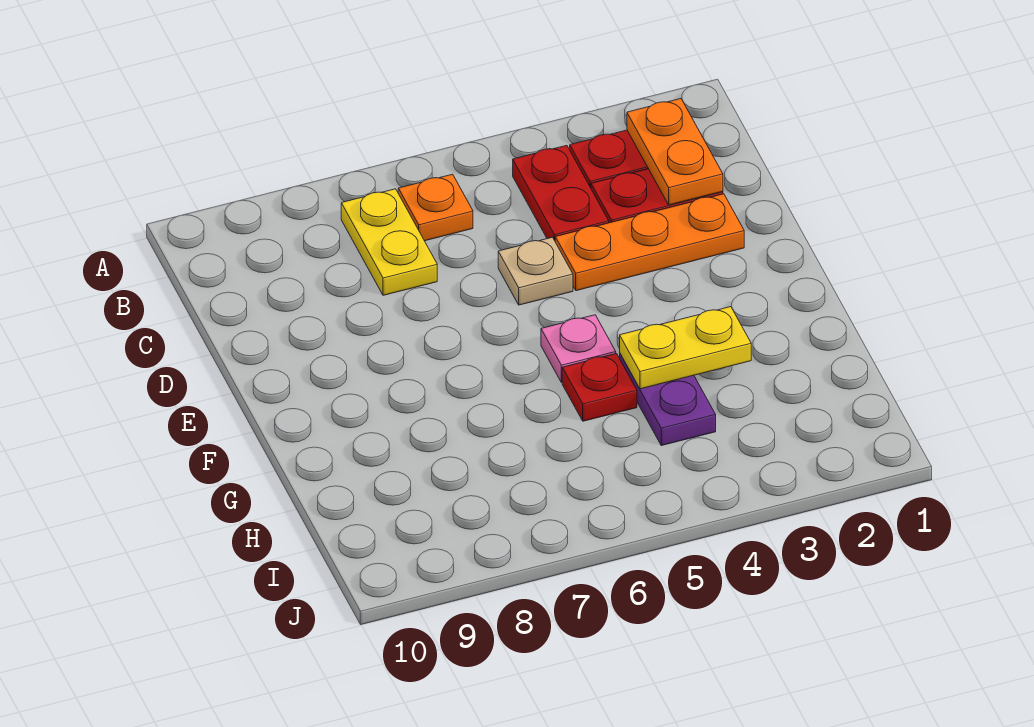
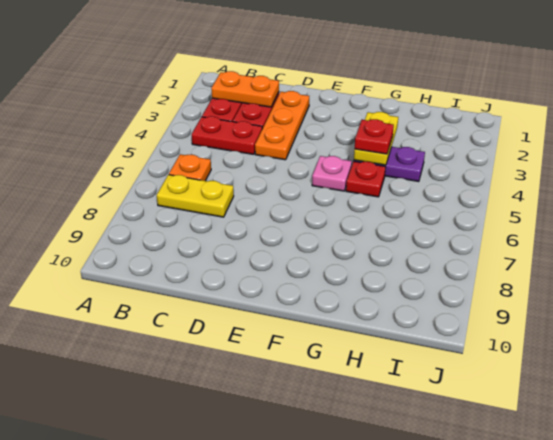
tan 1x1 plate [498,237,573,305] -> none
none -> red 1x1 plate [355,119,394,154]

